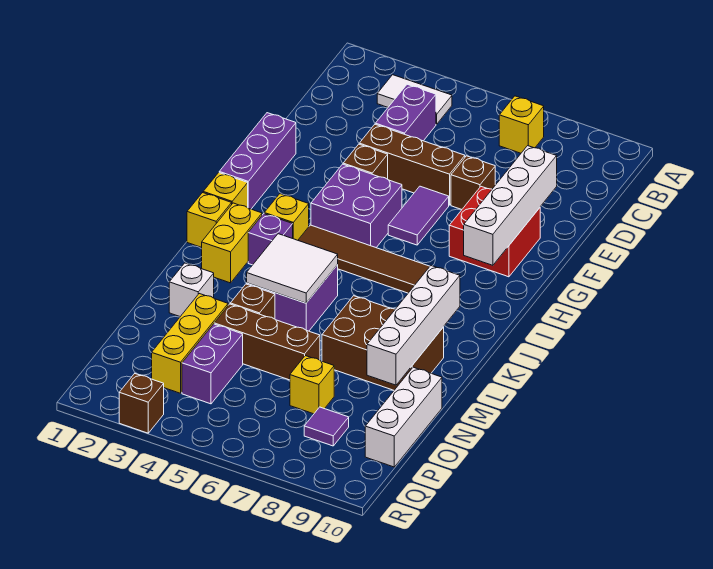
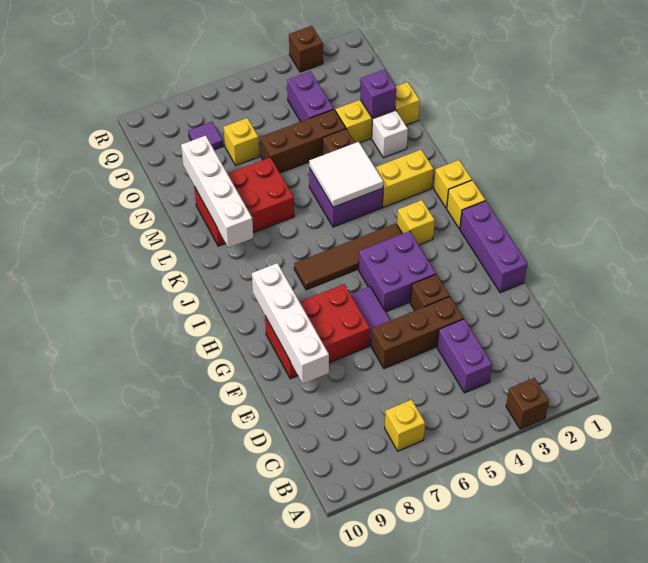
white 1x2 tile [377,75,452,124] -> none
brown 1x1 brick [451,156,495,209] -> brown 1x1 brick moved to [506,378,549,429]
red 2x2 brick [449,187,540,277] -> red 2x3 brick [265,284,370,379]
yellow 1x2 brick [202,203,262,283] -> yellow 1x2 brick turned to [375,150,434,207]
purple 1x1 brick [248,214,293,265] -> purple 1x1 brick moved to [360,70,396,118]
brown 2x3 brick [322,296,444,390] -> red 2x3 brick [194,157,294,246]
yellow 1x3 brick [152,294,228,393] -> yellow 1x3 brick turned to [335,82,420,143]
white 1x3 brick [365,367,442,467] -> none

